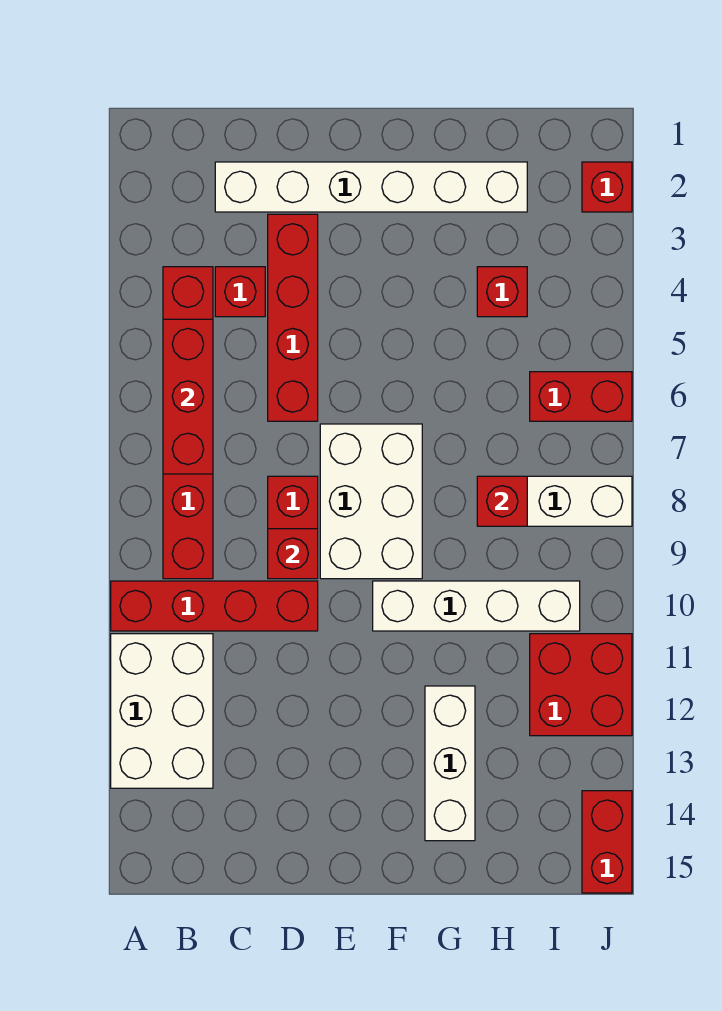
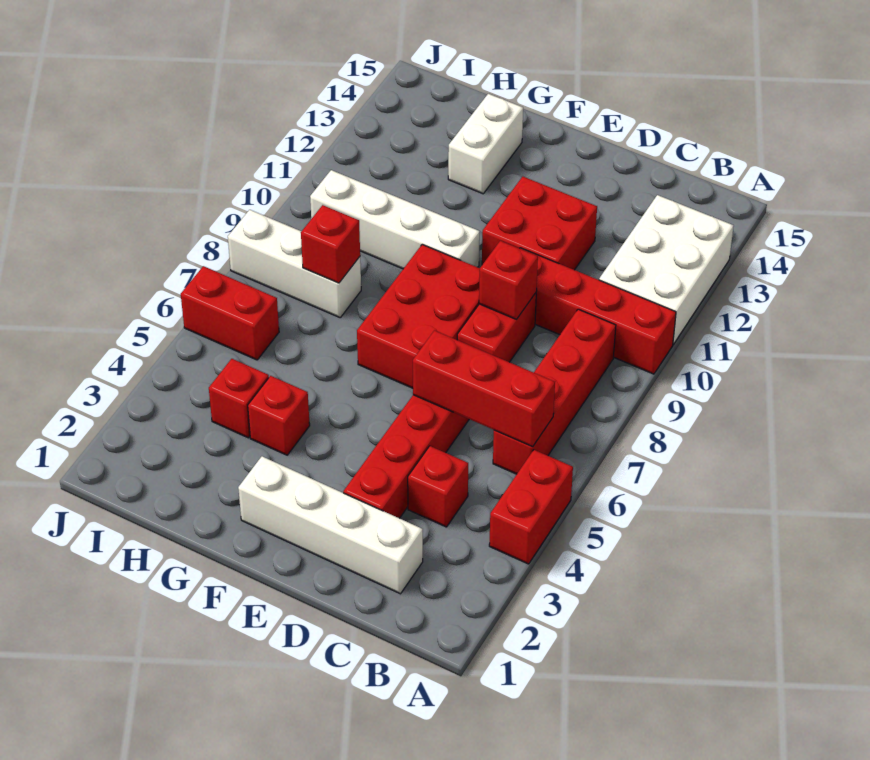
red 1x6 brick [163,267,213,579] -> red 1x4 brick [493,309,616,474]
red 1x3 brick [163,319,213,474] -> red 1x3 brick turned to [413,331,555,447]
white 1x6 brick [215,162,527,212] -> white 1x4 brick [238,456,423,594]
white 2x3 brick [320,424,422,579] -> red 2x3 brick [357,244,480,388]
white 1x3 brick [425,686,475,841] -> white 1x2 brick [448,94,523,194]
red 2x2 brick [530,634,632,736] -> red 2x2 brick moved to [482,177,597,270]
red 1x1 brick [582,162,632,212] -> red 1x1 brick moved to [248,376,310,455]
red 1x2 brick [582,791,632,893] -> red 1x2 brick moved to [489,450,573,564]

